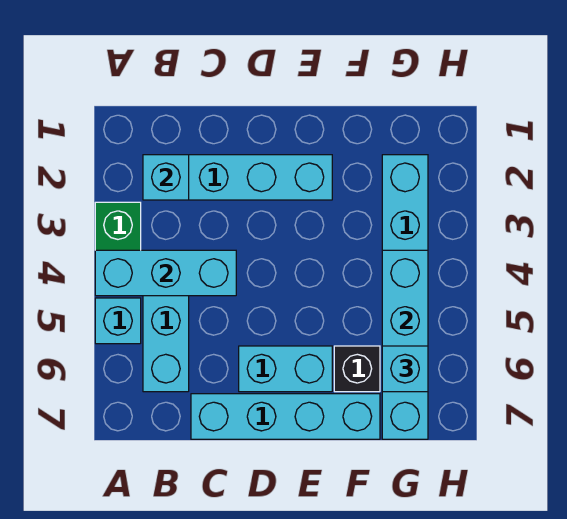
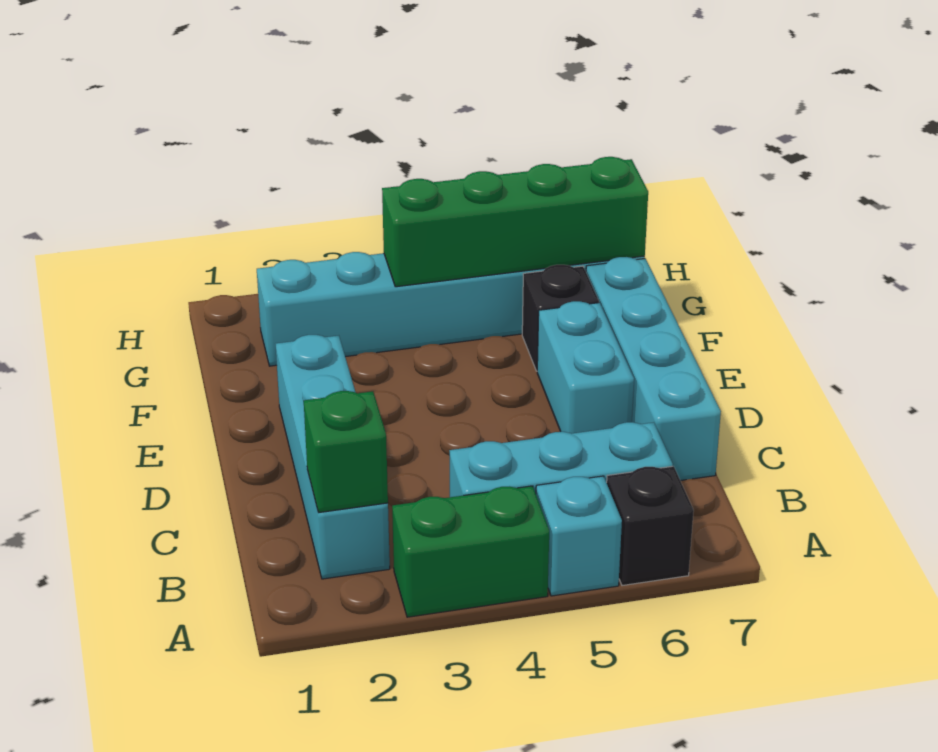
cyan 1x3 brick [95,250,236,296] -> none
none -> black 1x1 brick [607,466,694,586]
cyan 1x1 brick [143,155,189,200] -> green 1x1 brick [304,391,388,513]
cyan 1x4 brick [382,250,428,439] -> green 1x4 brick [382,157,648,287]
cyan 1x1 brick [382,346,428,392] -> none

